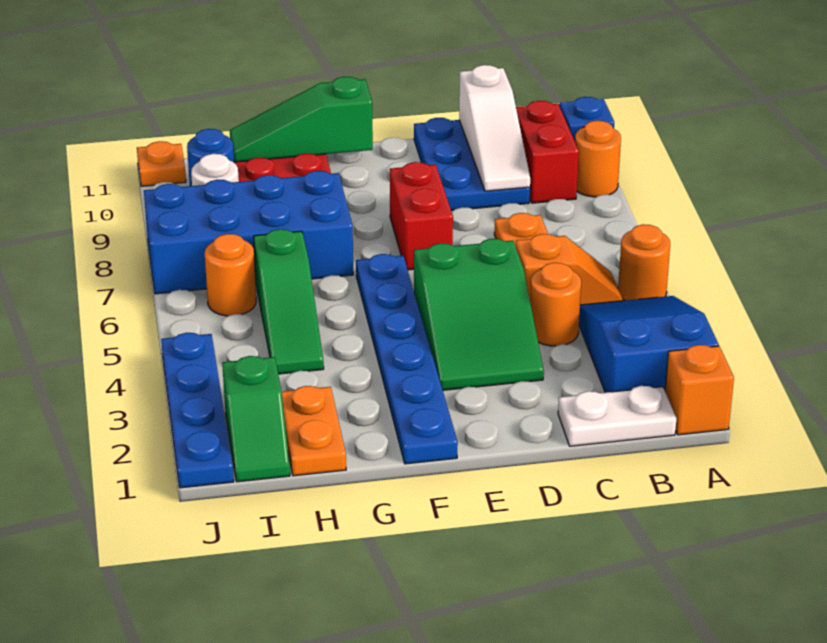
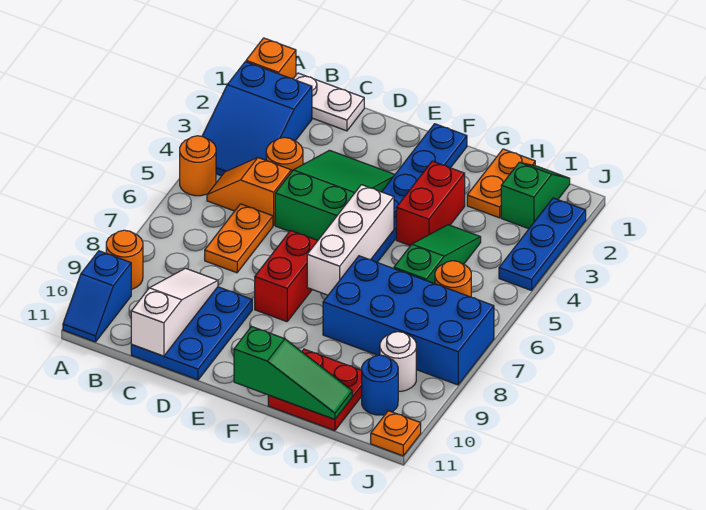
red 1x2 brick [516,101,579,203] -> red 1x2 brick moved to [396,161,465,246]
none -> white 1x3 brick [307,185,394,295]
blue 1x4 plate [161,333,234,488] -> blue 1x3 plate [499,198,586,290]

